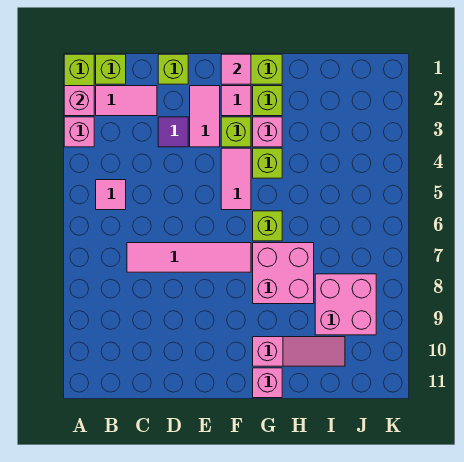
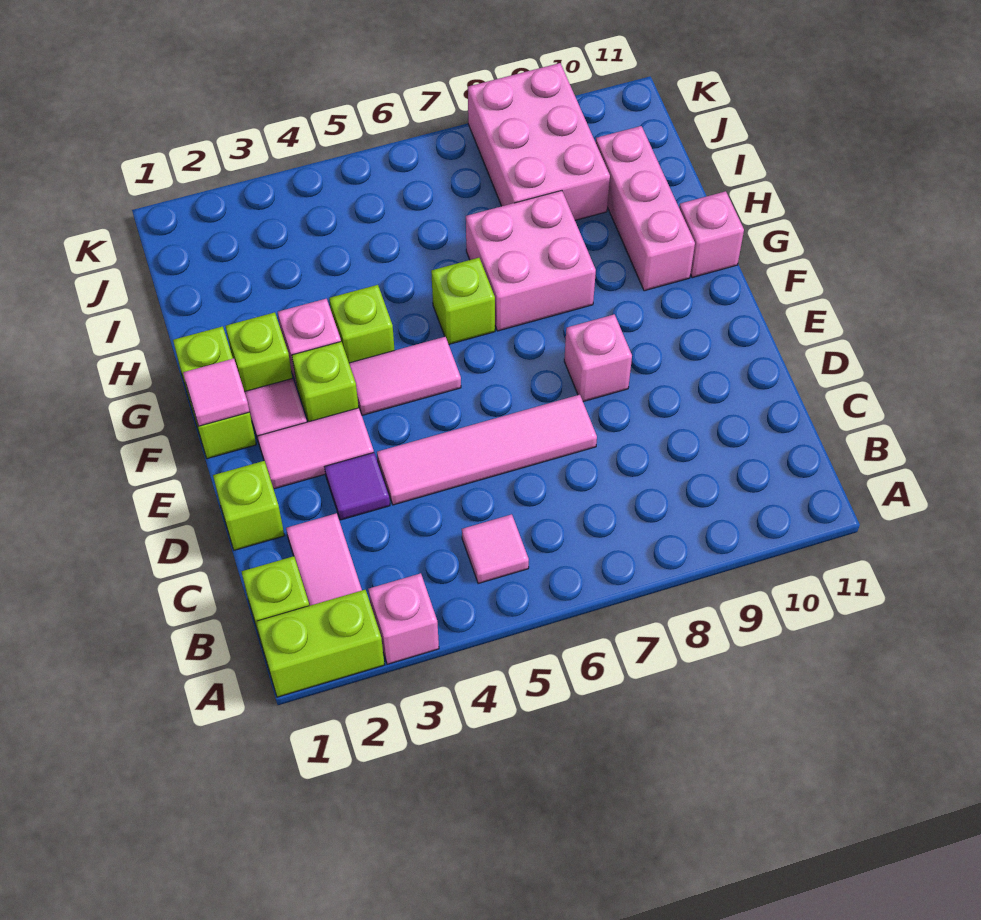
pink 1x1 brick [64,86,94,116] -> pink 1x1 brick moved to [564,314,632,402]
pink 1x4 tile [127,243,251,272] -> pink 1x4 tile turned to [377,395,597,505]
pink 1x3 slope [253,337,345,366] -> pink 1x3 brick [596,126,695,291]
pink 2x2 brick [315,274,376,335] -> pink 2x3 brick [468,63,610,220]

